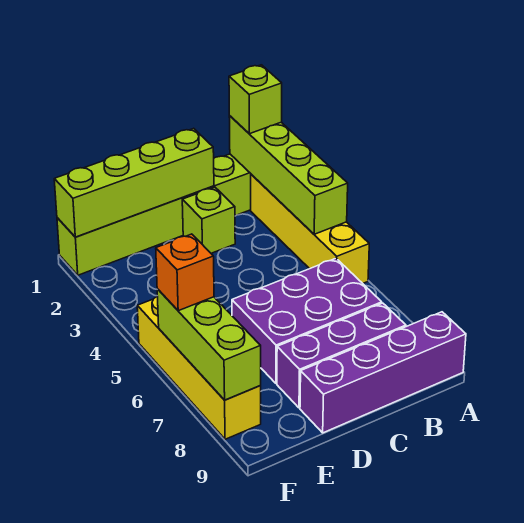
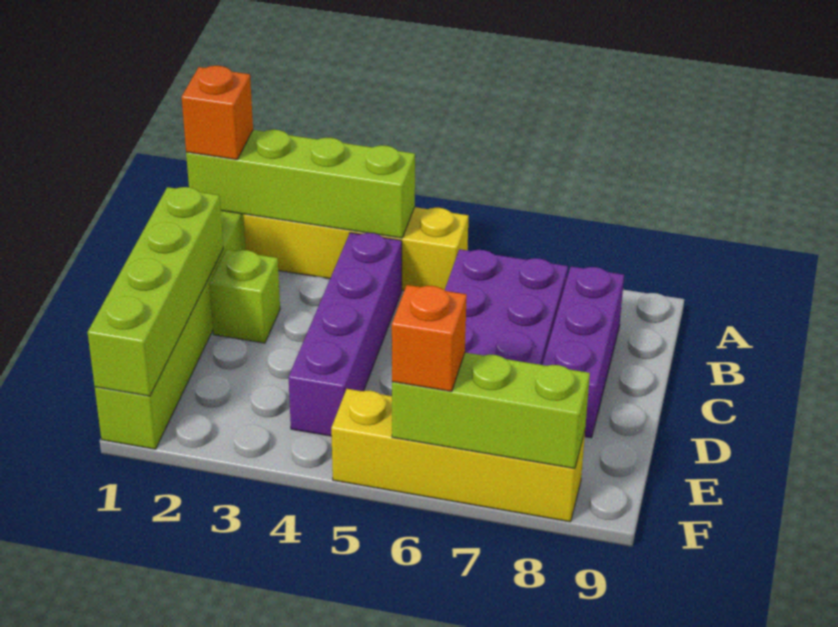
lime 1x1 brick [229,65,282,134] -> orange 1x1 brick [182,66,253,160]
purple 1x4 brick [300,312,466,433] -> purple 1x4 brick moved to [288,233,402,436]

